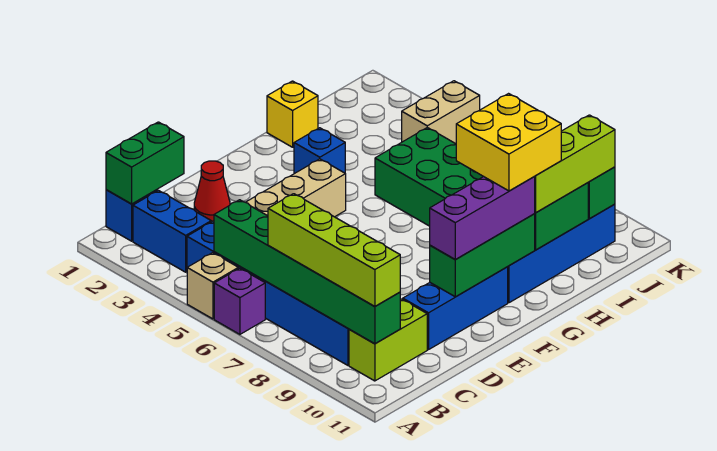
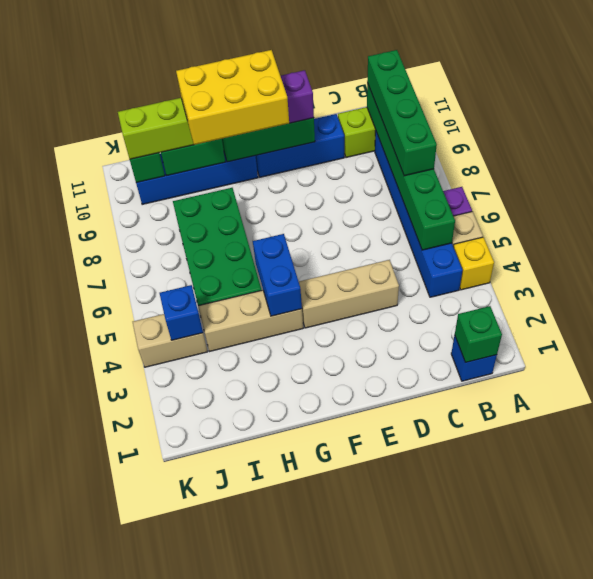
green 1x2 brick [106,122,184,204] -> green 1x1 brick [455,306,502,363]
blue 1x2 brick [133,191,211,272] -> blue 1x2 brick moved to [253,234,302,316]
lime 1x4 brick [268,194,400,307] -> green 1x4 brick [367,50,437,176]
red 1x1 cone [194,161,230,221] -> none
blue 1x1 brick [294,128,345,174] -> blue 1x1 brick moved to [160,285,203,340]
none -> tan 1x3 brick [198,290,303,352]
yellow 2x2 brick [456,94,561,191] -> yellow 2x3 brick [176,50,289,145]
yellow 1x1 brick [267,81,318,147] -> yellow 1x1 brick moved to [454,237,494,290]

